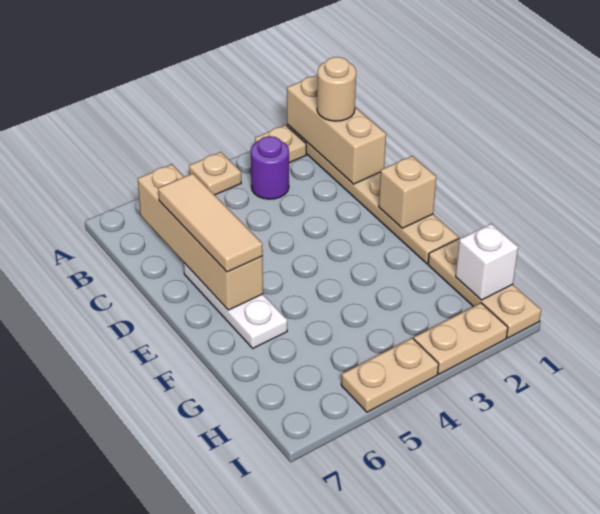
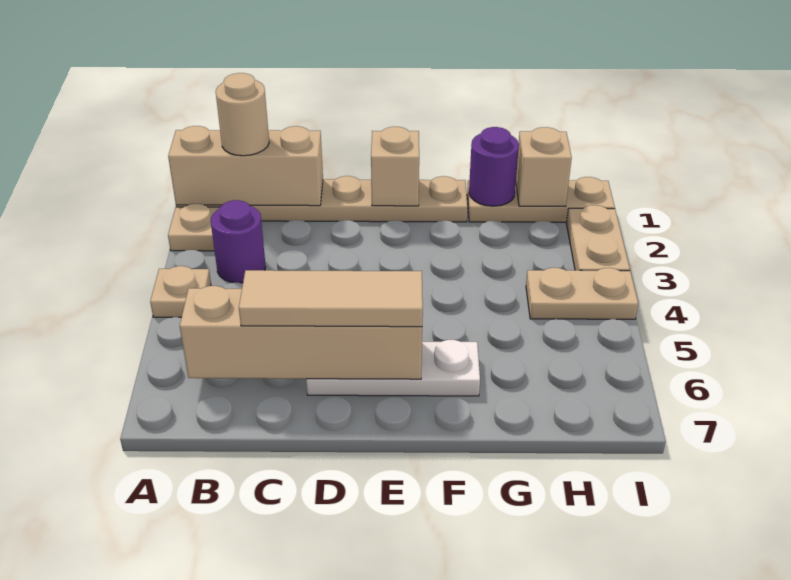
none -> purple 1x1 round brick [469,127,519,206]
white 1x1 brick [456,224,518,300] -> tan 1x1 brick [516,127,572,206]
tan 1x2 plate [341,338,439,412] -> tan 1x2 plate turned to [526,268,638,319]

